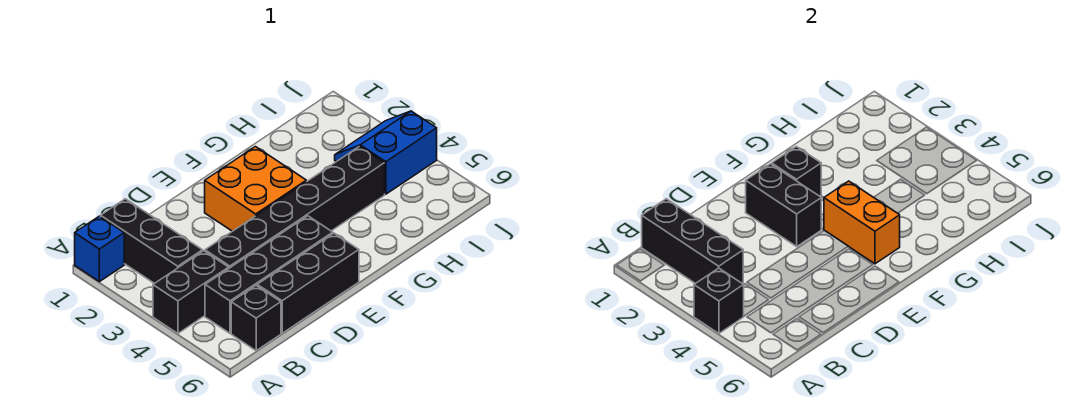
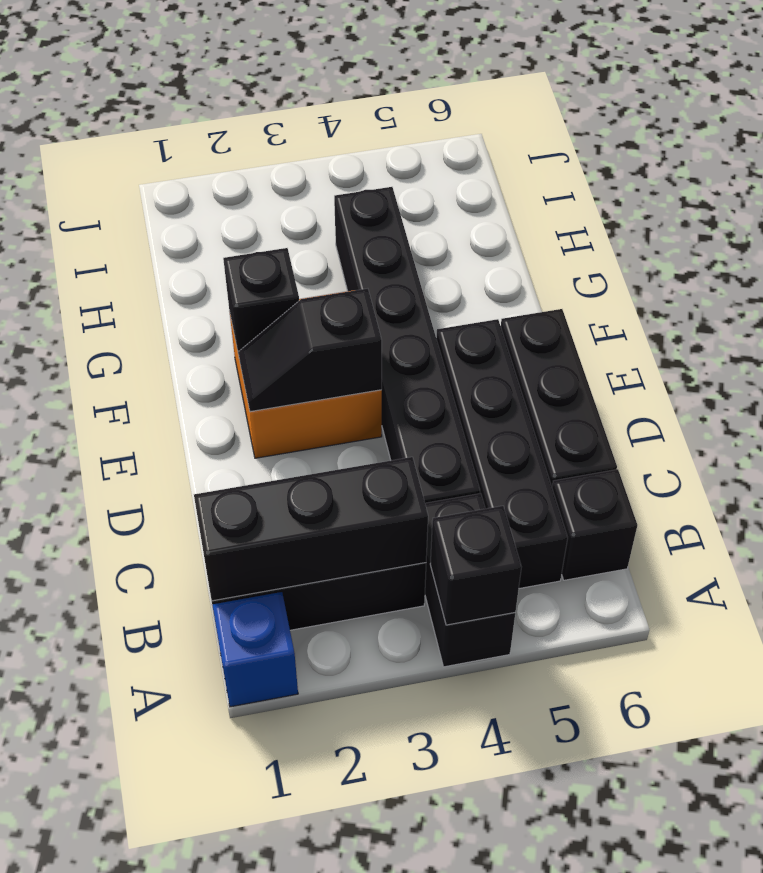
black 1x2 brick [746,164,821,246] -> black 1x2 slope [239,289,382,412]
orange 1x2 brick [824,181,900,264] -> none
blue 2x2 slope [335,111,437,194] -> none

